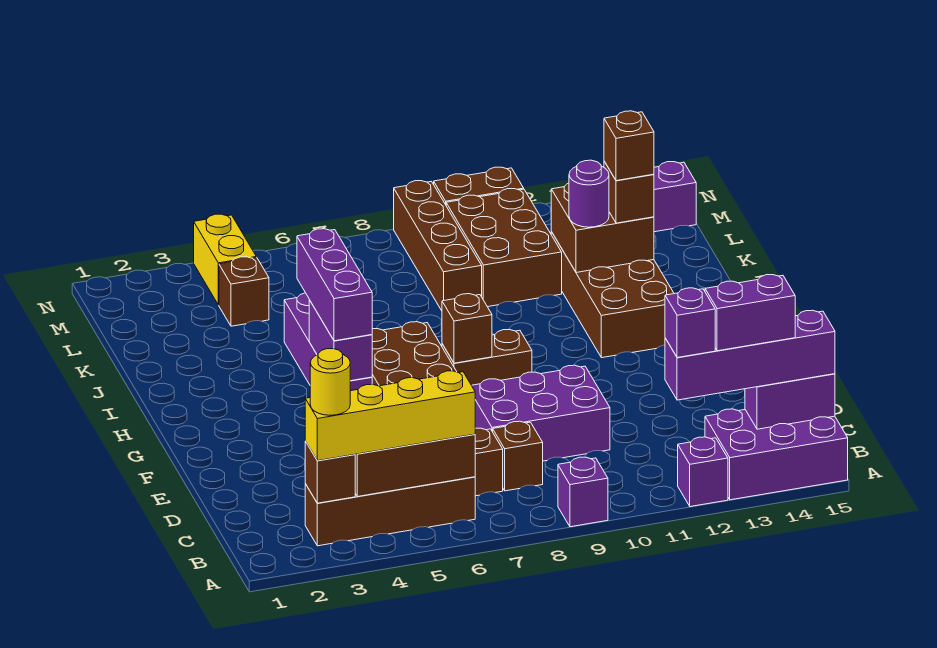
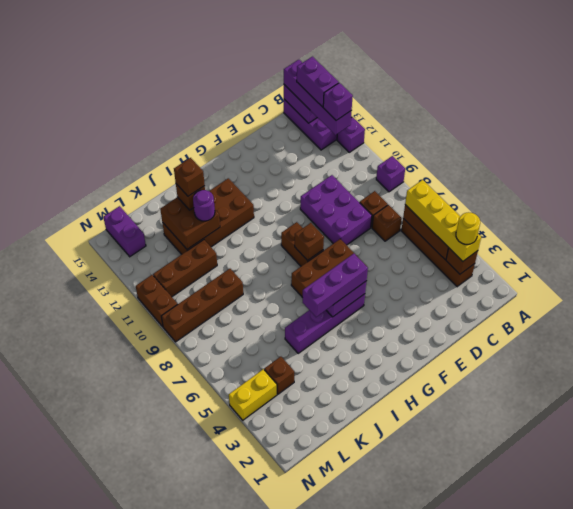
brown 2x3 brick [446,189,562,307] -> brown 1x3 brick [153,240,217,297]

